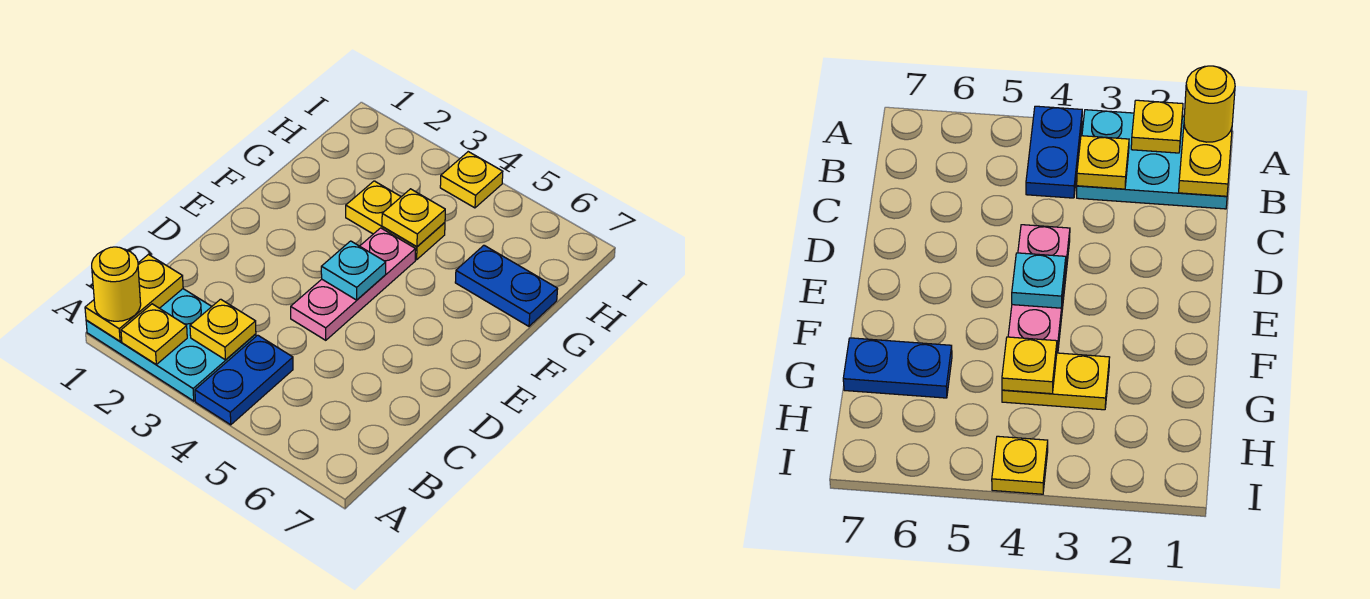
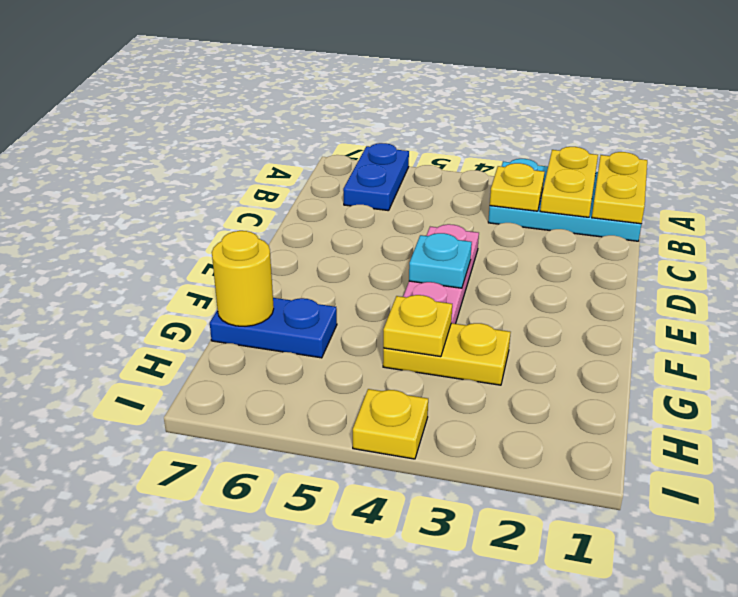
yellow 1x1 round brick [92,247,141,321] -> yellow 1x1 round brick moved to [212,231,274,326]
yellow 1x1 plate [121,304,187,364] -> yellow 1x2 plate [540,147,598,217]
blue 1x2 plate [195,335,293,425] -> blue 1x2 plate moved to [343,143,409,211]

